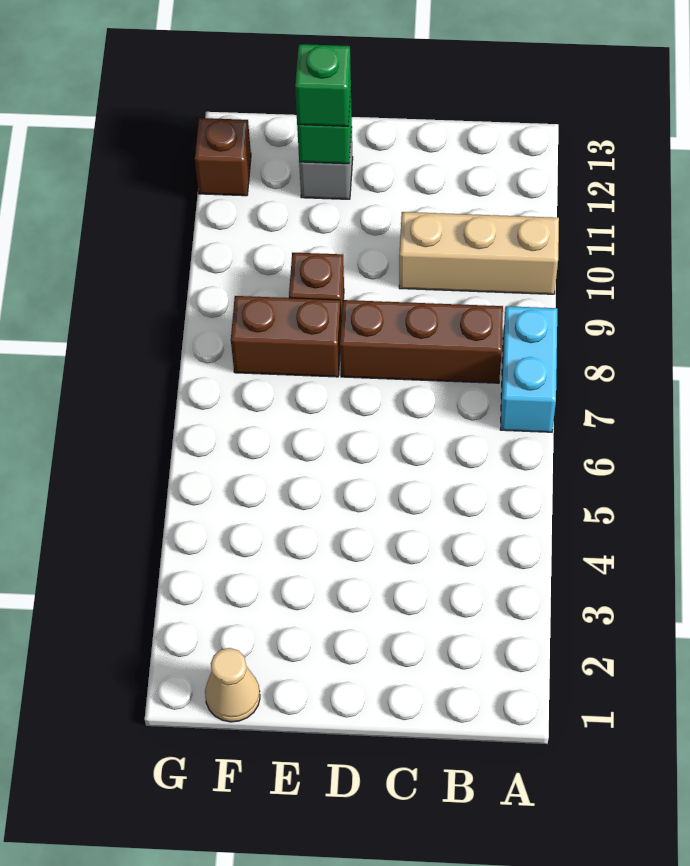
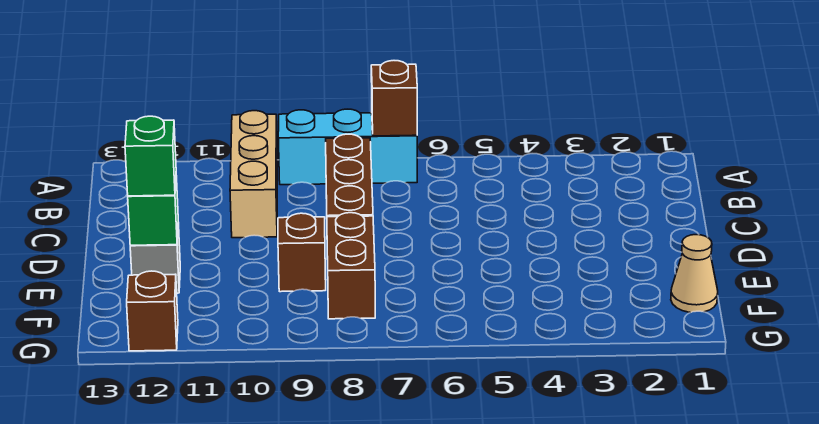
cyan 1x2 brick [500,306,557,432] -> cyan 1x3 brick [278,109,417,185]
none -> brown 1x1 brick [371,61,417,136]

